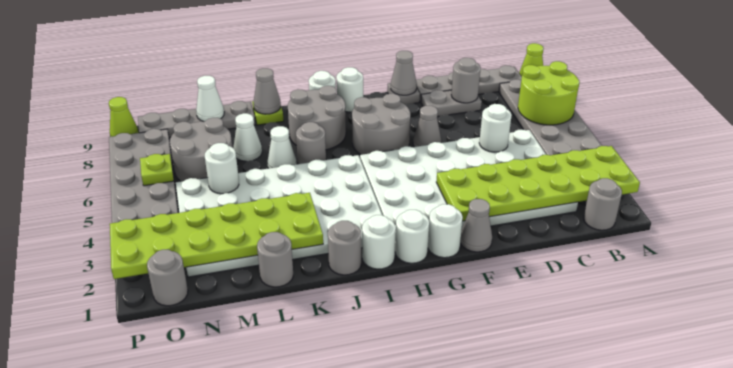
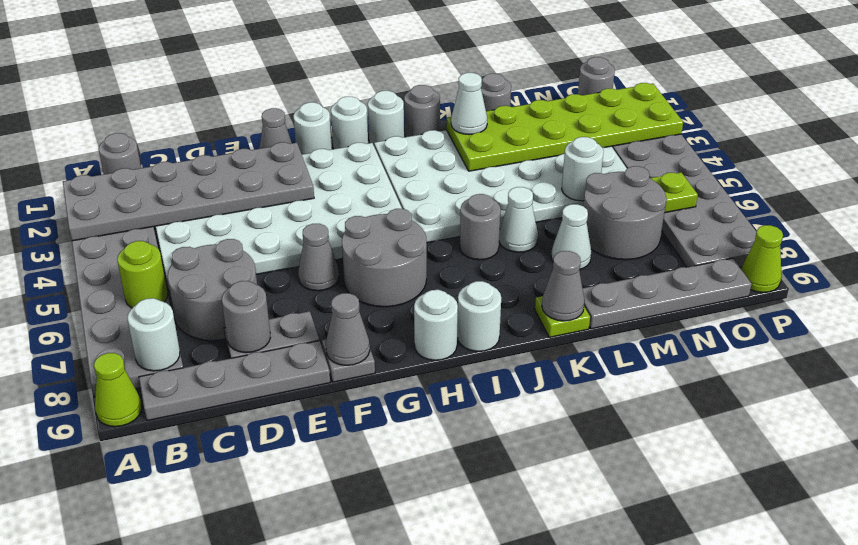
lime 2x6 plate [436,146,640,221] -> grey 2x6 plate [63,142,314,241]
lime 2x2 round brick [518,61,580,125] -> lime 1x1 round brick [117,241,167,308]
white 1x1 round brick [479,104,512,152] -> white 1x1 round brick moved to [127,298,180,371]
grey 2x2 round brick [288,86,346,150] -> grey 2x2 round brick moved to [168,239,257,341]
white 1x1 cone [196,76,224,122] -> white 1x1 cone moved to [451,73,487,135]

